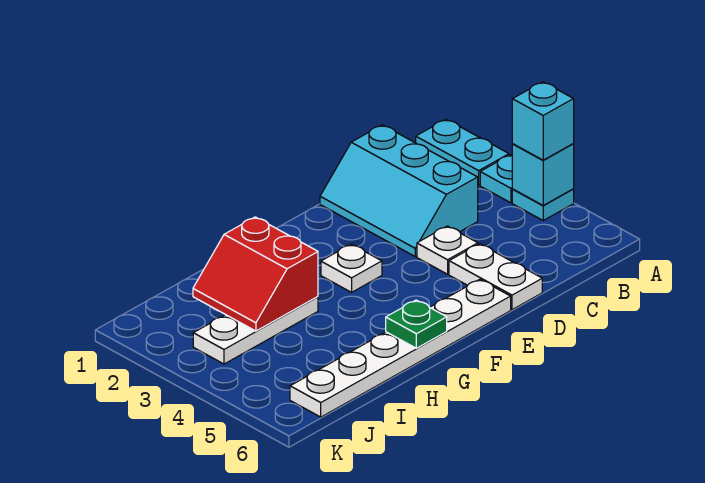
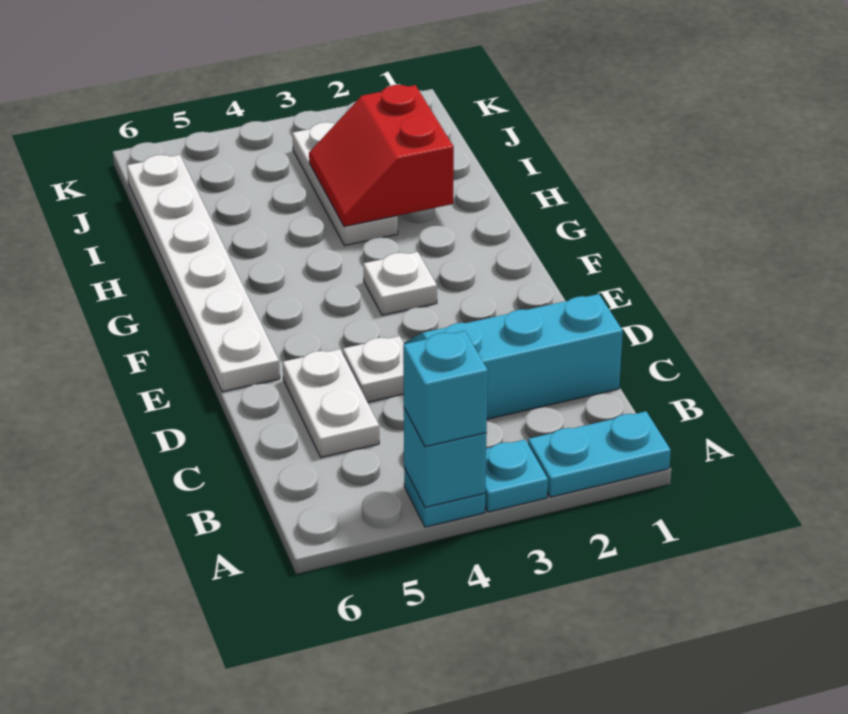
white 1x2 plate [449,244,542,310] -> white 1x2 plate turned to [283,349,379,457]
green 1x1 plate [386,300,447,348] -> none
red 2x2 slope [193,217,318,331] -> red 2x2 slope turned to [309,85,454,227]

